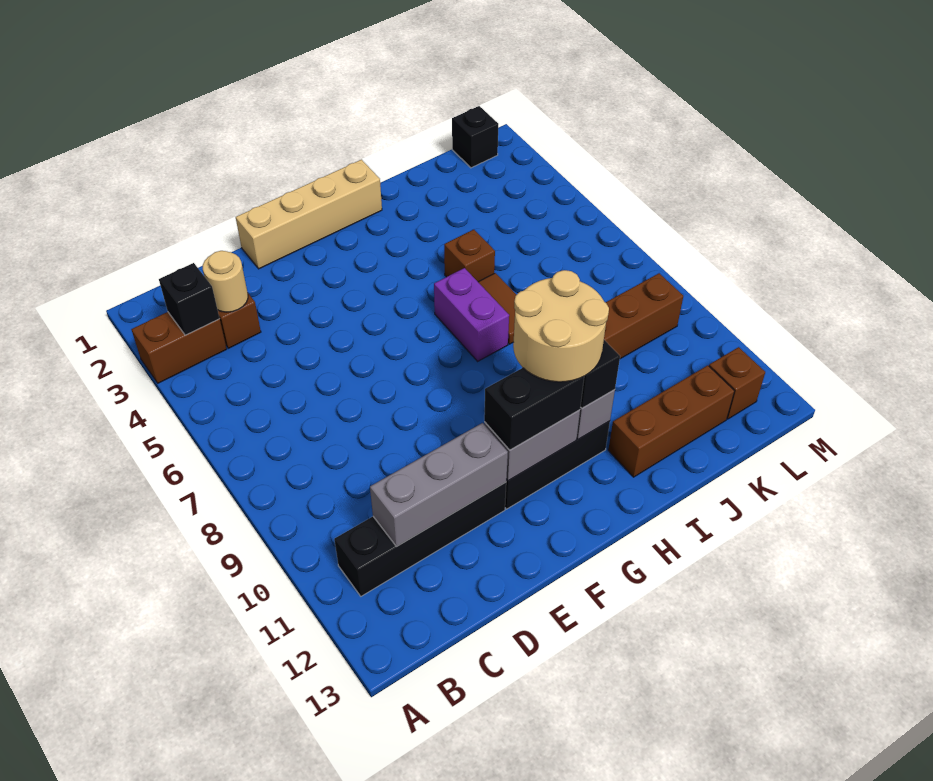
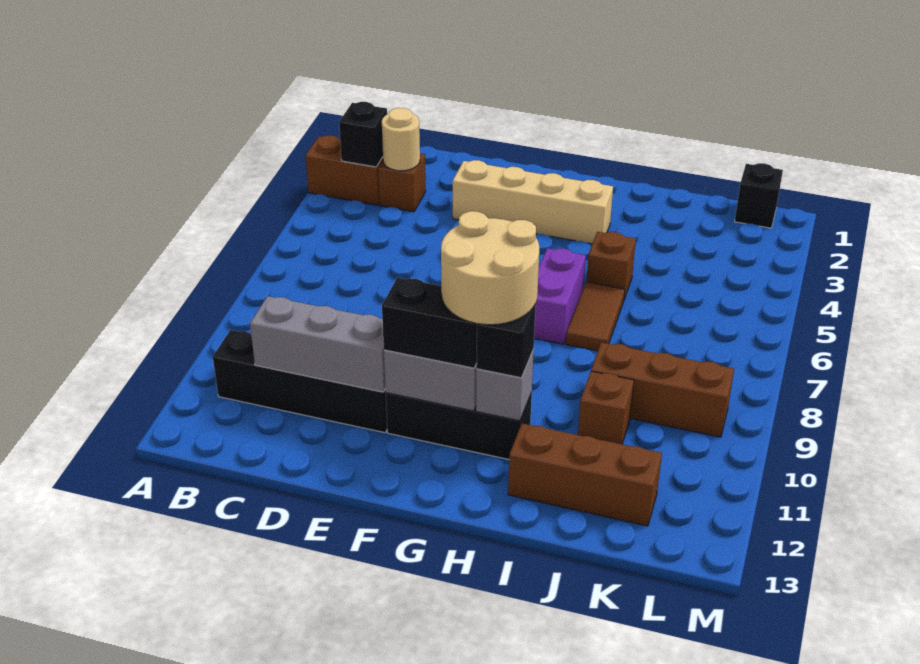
tan 1x4 brick [236,160,382,269] -> tan 1x4 brick moved to [453,160,613,244]
brown 1x1 brick [709,347,765,419] -> brown 1x1 brick moved to [578,371,634,444]

